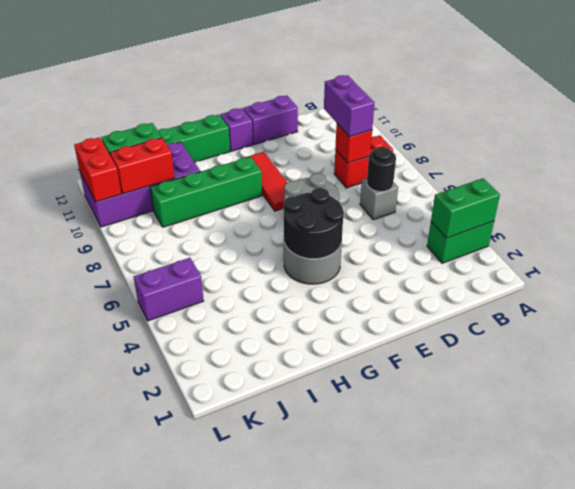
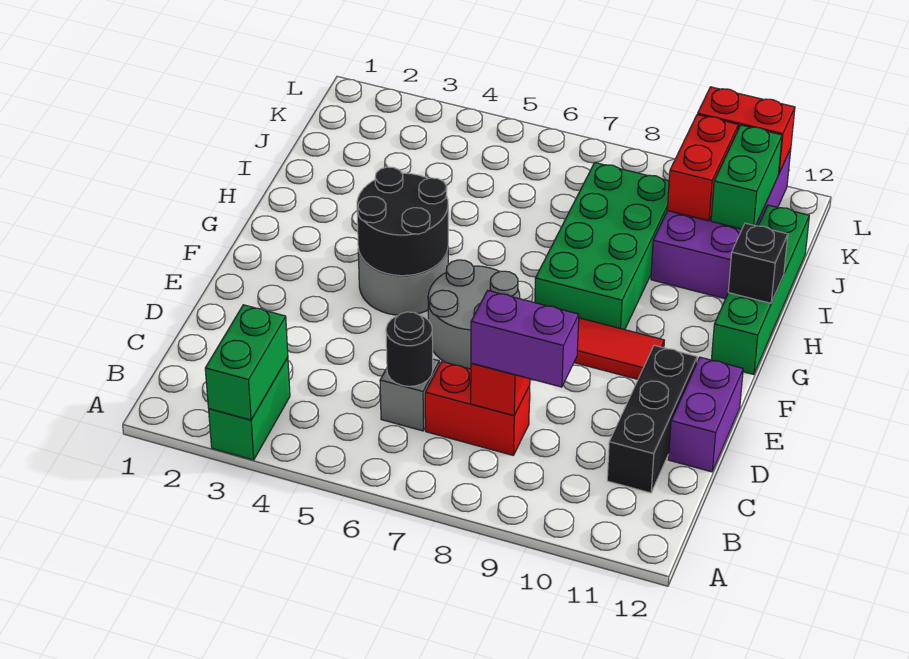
red 1x2 brick [334,136,393,188] -> red 1x2 brick turned to [425,362,530,455]
none -> black 1x3 brick [607,345,697,493]
purple 1x1 brick [220,108,253,151] -> none
green 1x4 brick [150,157,262,227] -> green 2x4 brick [535,163,669,330]
none -> black 1x1 brick [728,223,788,303]
purple 1x2 brick [134,258,204,321] -> none

